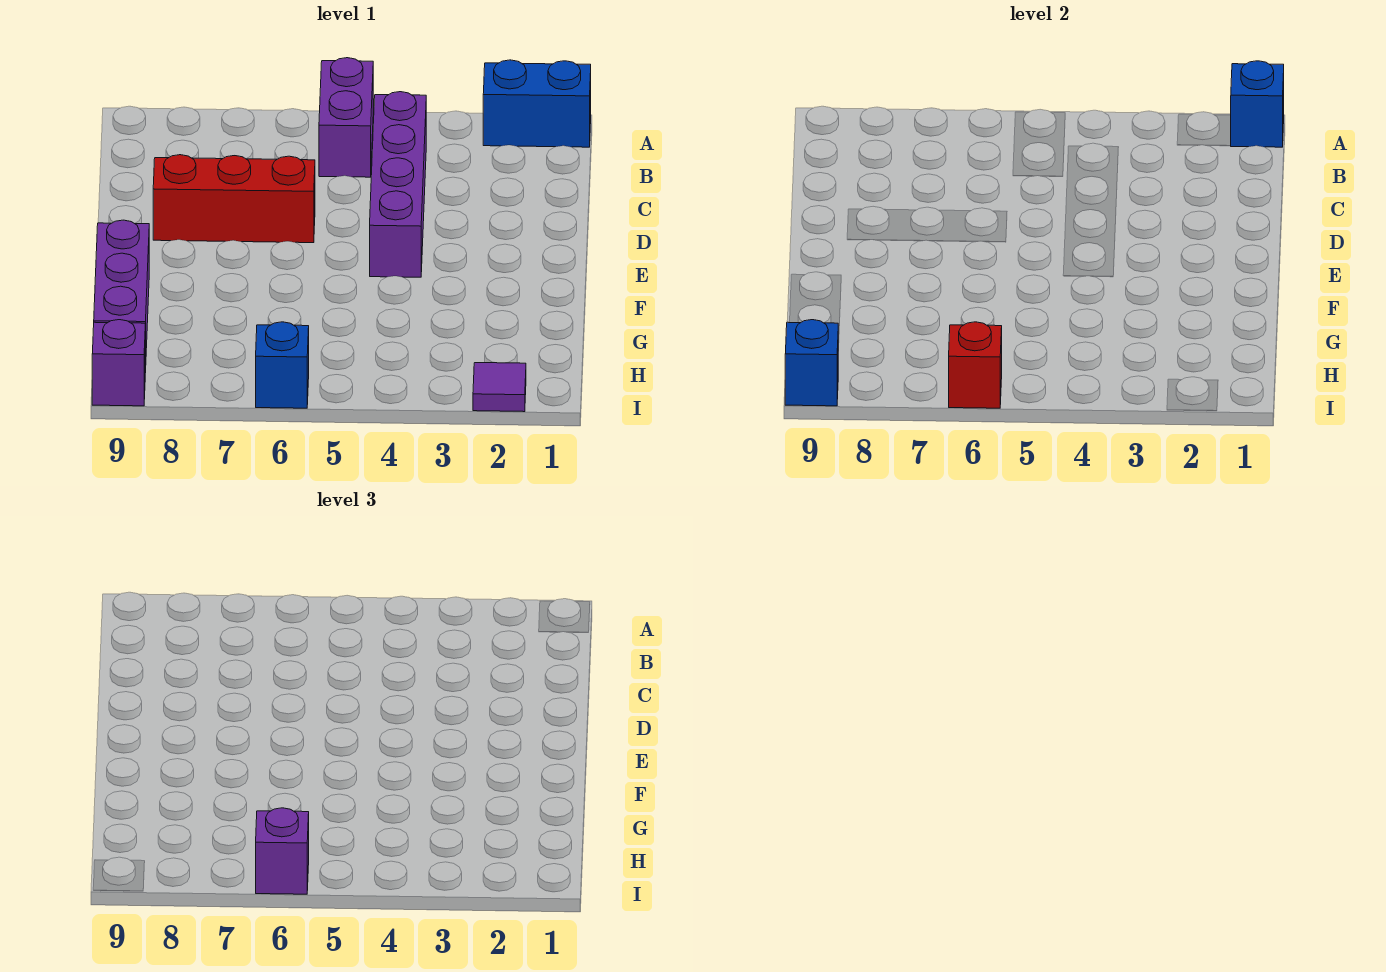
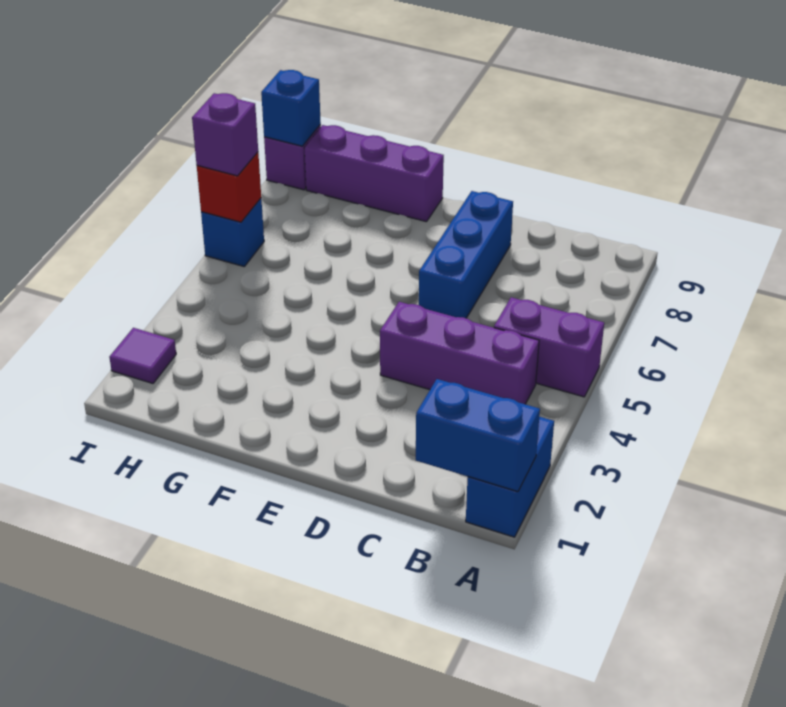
blue 1x1 brick [1231,61,1284,147] -> blue 1x2 brick [416,379,540,492]
purple 1x4 brick [370,92,426,277] -> purple 1x3 brick [380,302,539,404]
red 1x3 brick [153,155,315,243] -> blue 1x3 brick [419,191,513,318]

